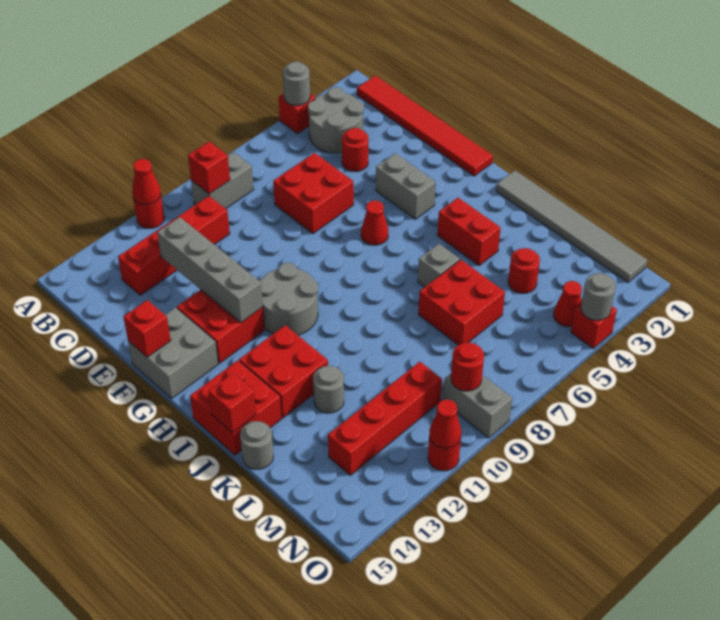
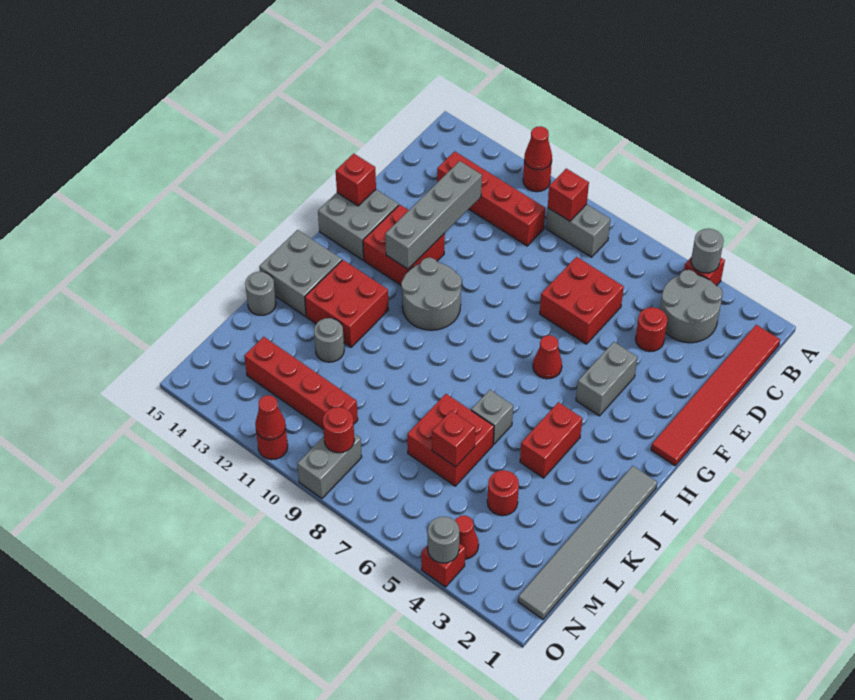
red 2x2 brick [190,360,282,455] -> grey 2x2 brick [259,230,342,316]
red 1x1 brick [209,373,256,433] -> red 1x1 brick moved to [432,411,475,467]

